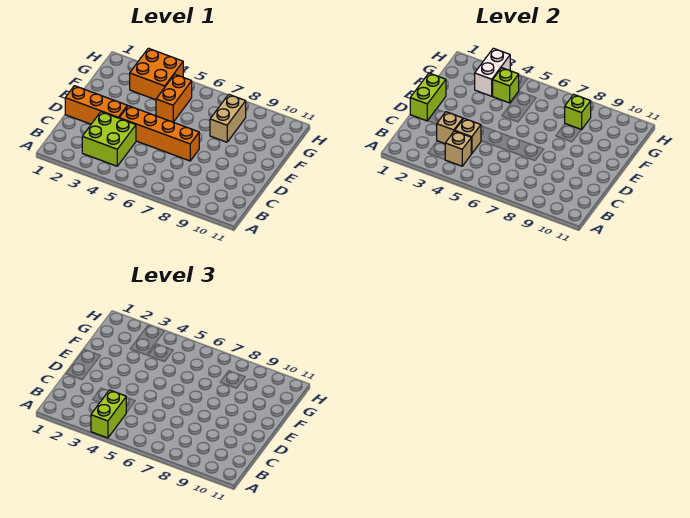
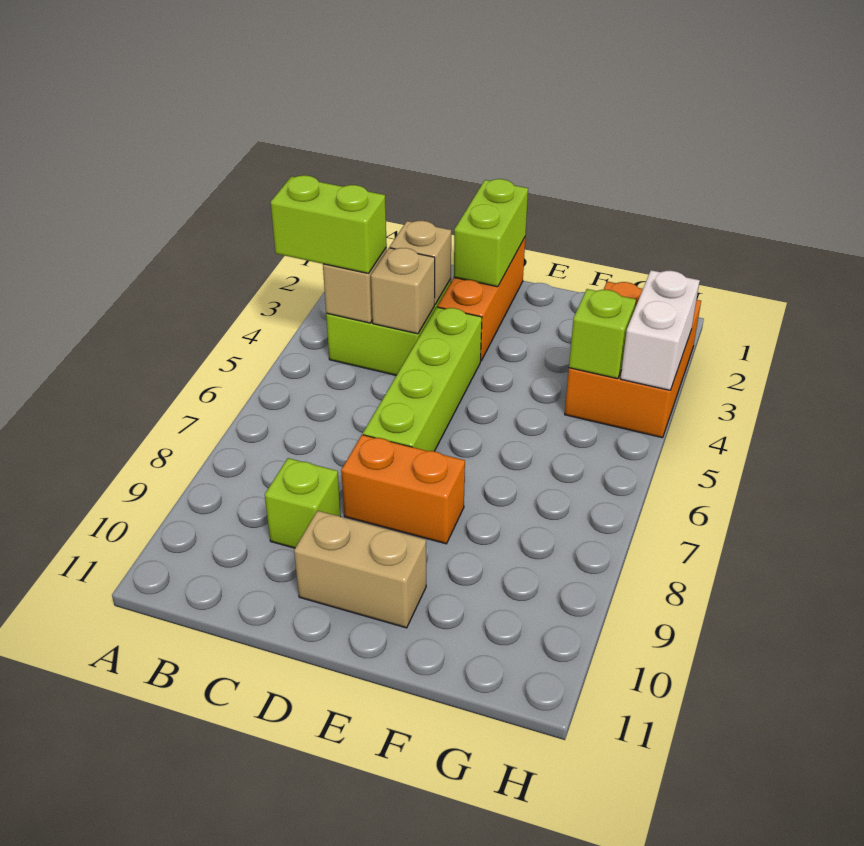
lime 1x2 brick [410,73,446,121] -> lime 1x2 brick turned to [454,179,528,287]
orange 1x4 brick [119,106,199,161] -> lime 1x4 brick [363,307,482,451]
orange 1x2 brick [156,75,192,122] -> orange 1x2 brick moved to [341,435,465,544]
tan 1x2 brick [210,94,246,142] -> tan 1x2 brick moved to [294,511,426,628]
orange 2x2 brick [130,48,183,100] -> orange 2x3 brick [565,281,701,438]
white 1x2 brick [475,48,510,96] -> white 1x2 brick turned to [621,270,700,390]
lime 1x1 brick [565,94,591,130] -> lime 1x1 brick moved to [265,458,341,548]

